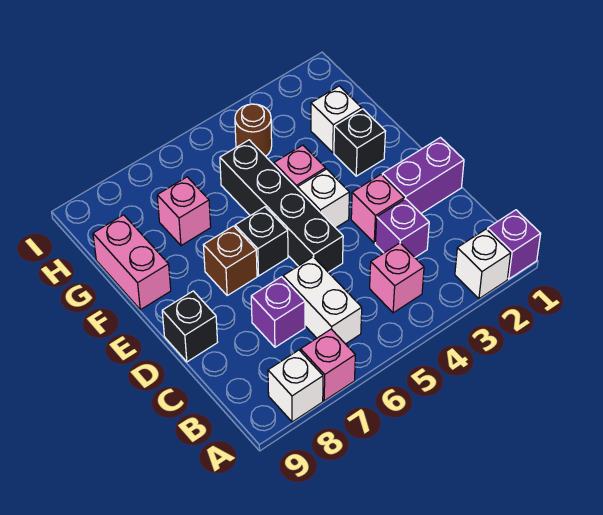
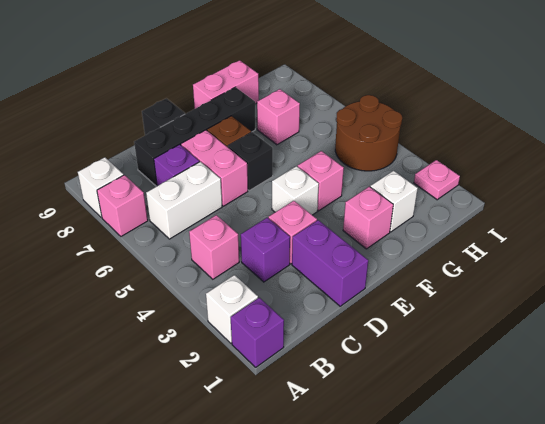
black 1x4 brick [220,140,343,272] -> black 1x4 brick moved to [134,87,255,186]
none -> pink 1x2 brick [181,130,248,206]
black 1x1 brick [334,109,386,176] -> pink 1x1 brick [343,187,393,249]
brown 1x1 round brick [235,104,272,156] -> brown 2x2 round brick [335,95,402,171]
none -> pink 1x1 plate [414,160,460,200]

